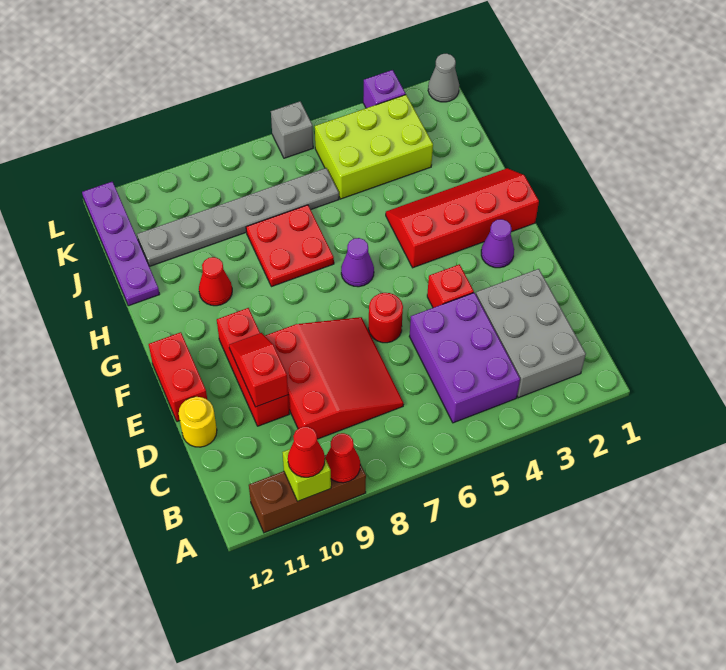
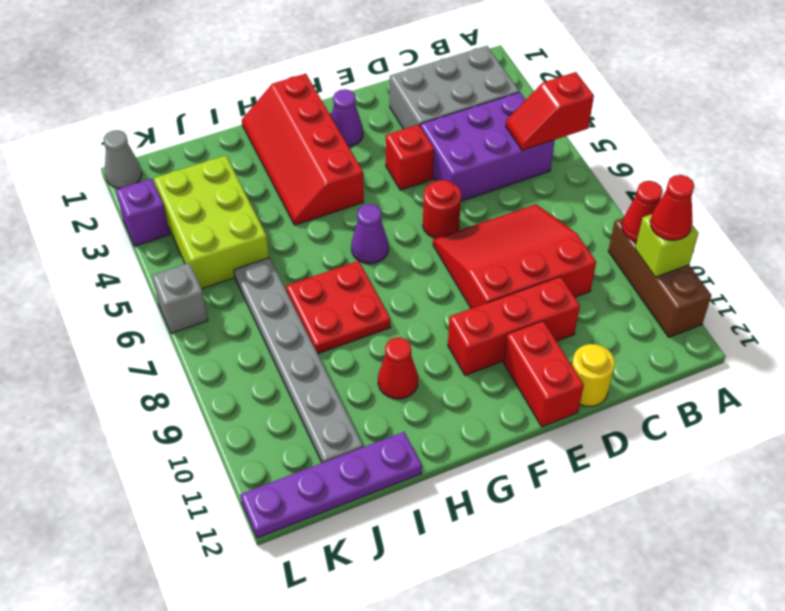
red 1x2 slope [229,333,288,407] -> red 1x2 slope moved to [506,72,594,150]
red 1x2 brick [149,332,207,422] -> red 1x2 brick turned to [504,321,584,427]

